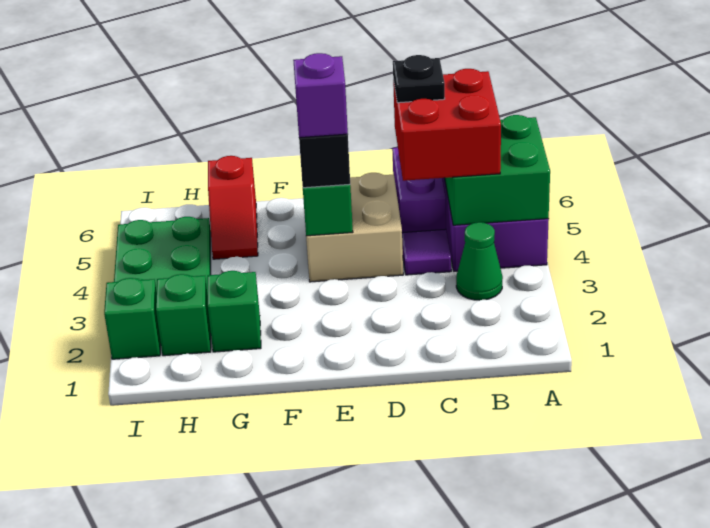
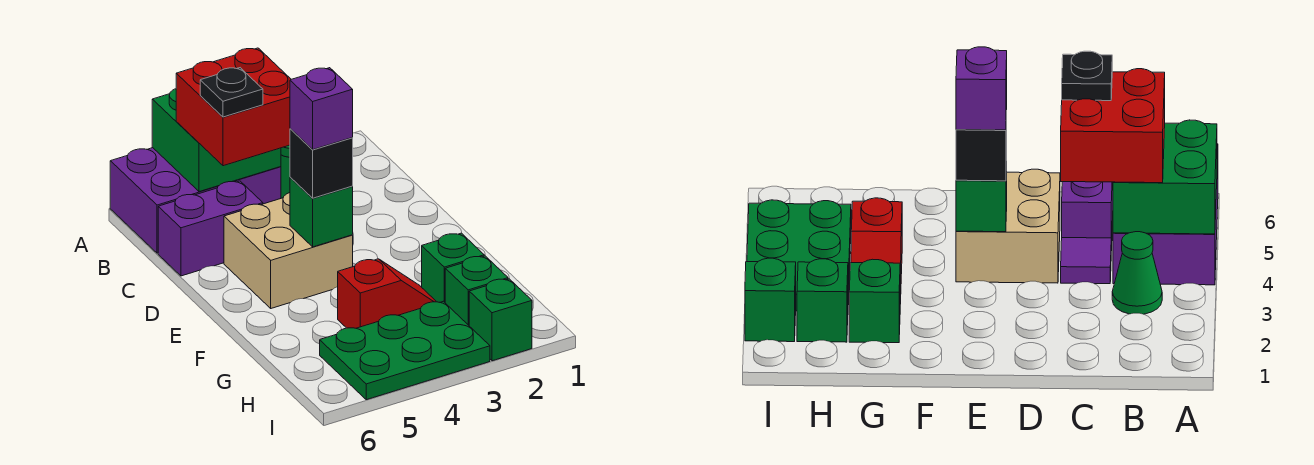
red 1x2 slope [208,156,258,259] -> red 1x2 slope moved to [338,259,436,328]

